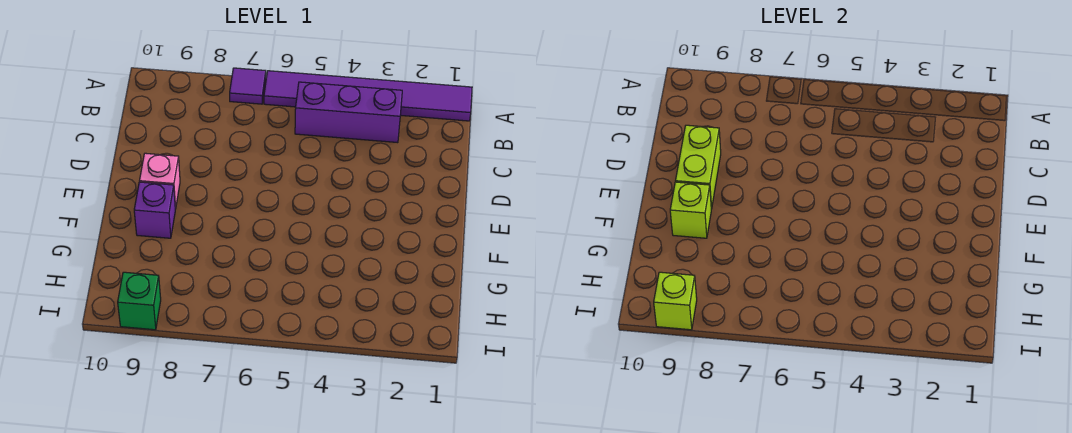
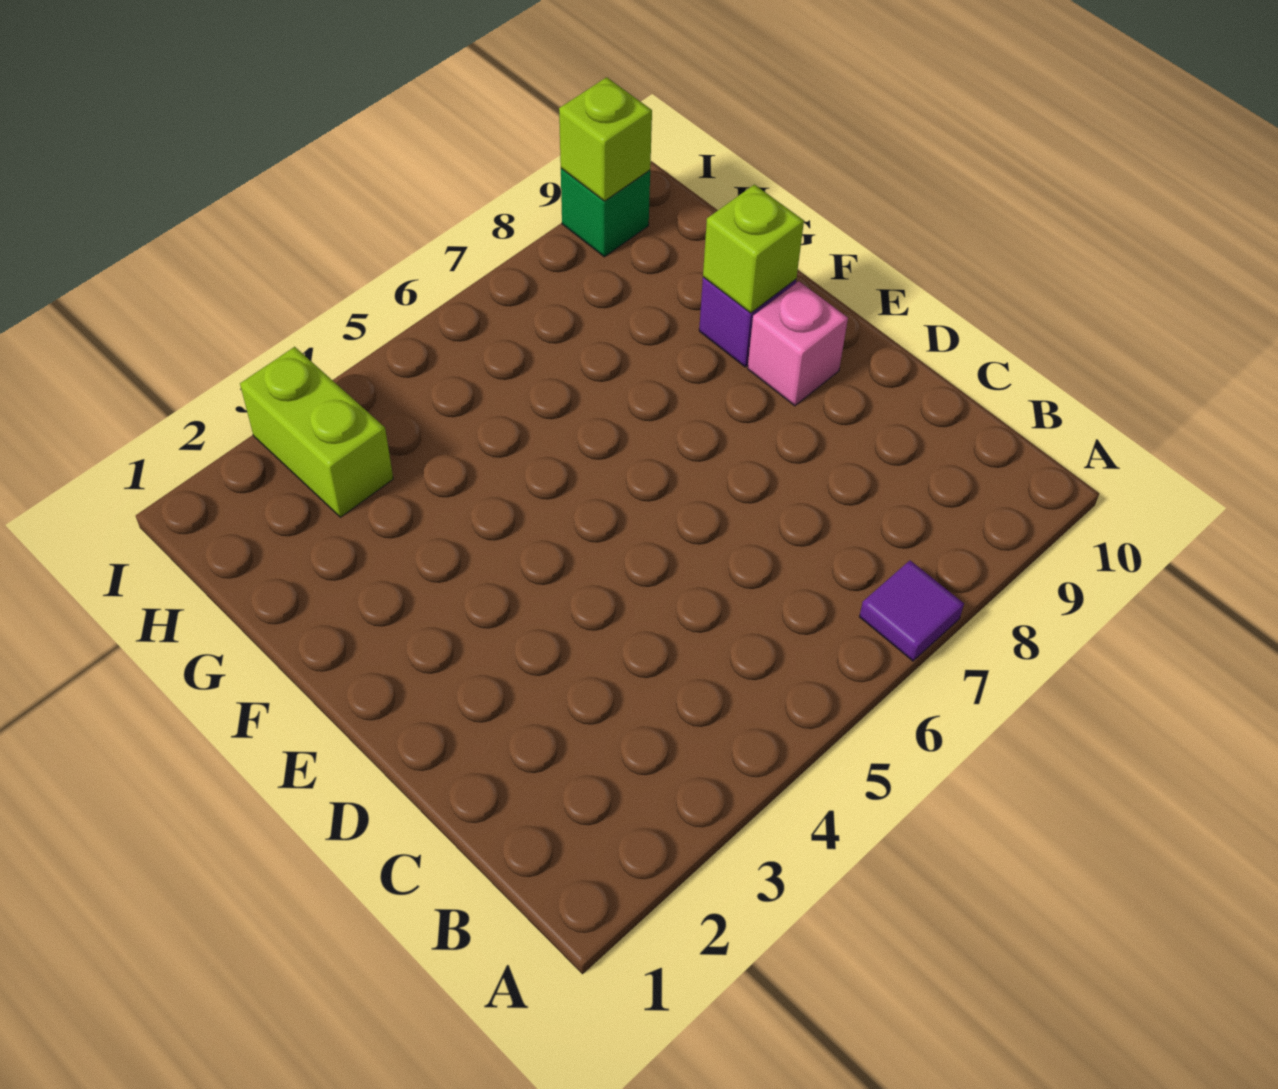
purple 1x6 tile [264,71,472,121] -> none
purple 1x3 brick [295,82,402,143] -> none
lime 1x2 brick [676,125,721,209] -> lime 1x2 brick moved to [240,347,393,517]

